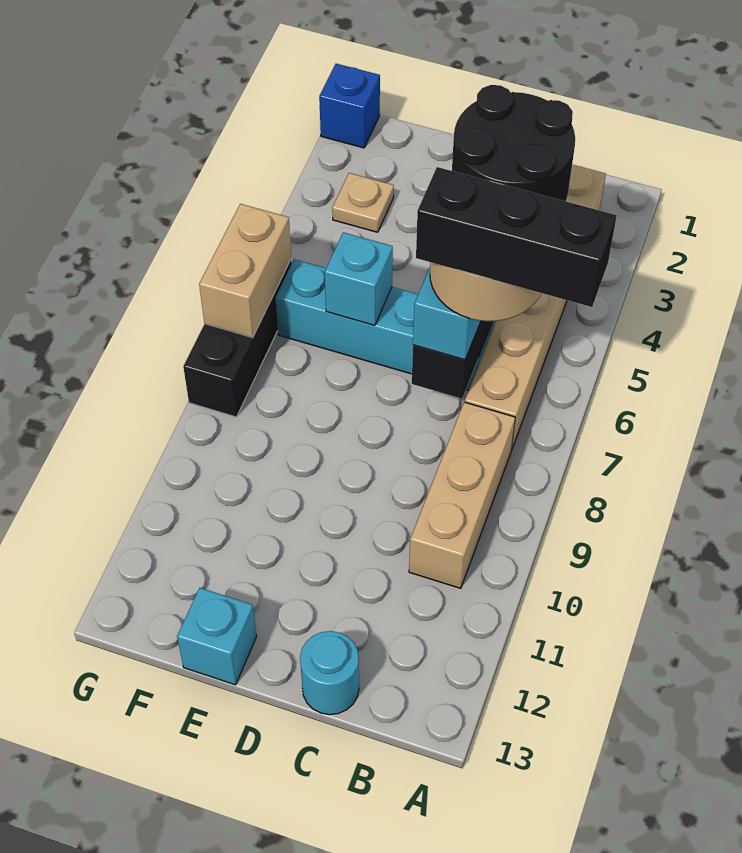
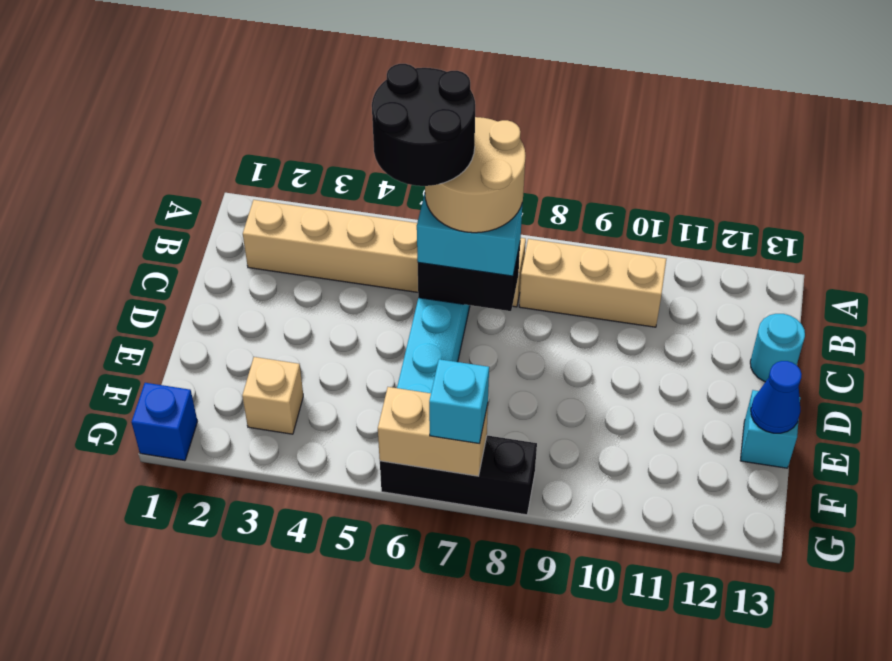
black 1x3 brick [416,167,617,307] -> none
cyan 1x1 brick [325,232,393,325] -> cyan 1x1 brick moved to [429,359,489,444]
none -> blue 1x1 cone [751,361,802,433]
tan 1x1 plate [332,173,394,232] -> tan 1x1 brick [242,357,303,434]

